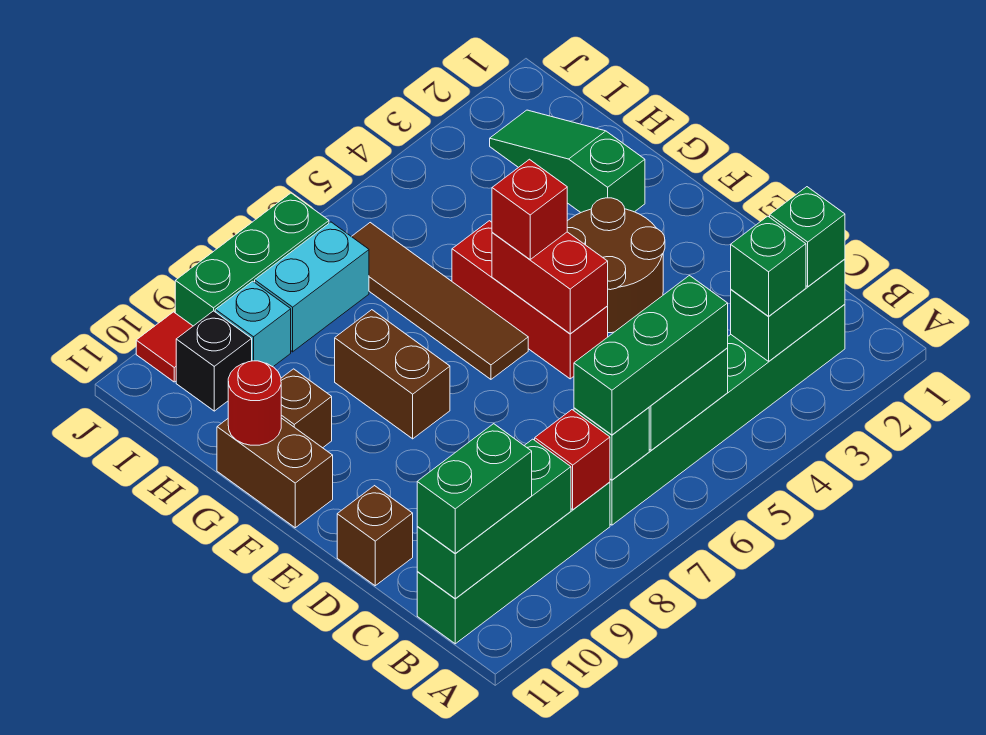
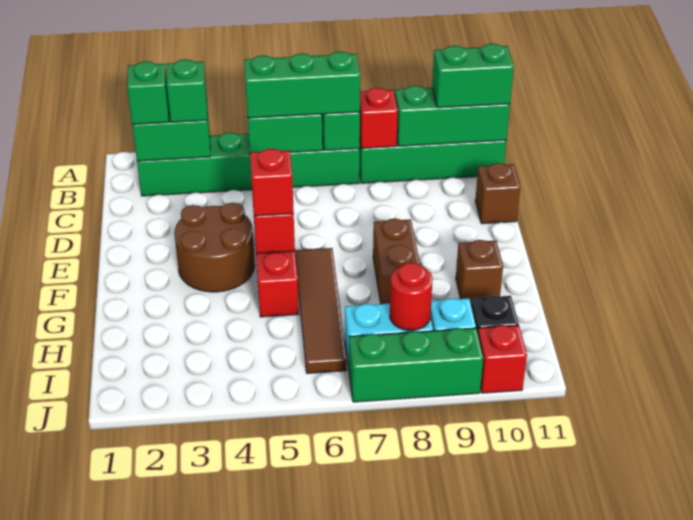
brown 1x2 brick [217,418,333,528] -> none
green 1x3 slope [490,110,645,212] -> none
red 1x1 round brick [228,361,281,445] -> red 1x1 round brick moved to [390,263,432,330]
red 1x1 tile [136,312,193,382] -> red 1x1 brick [478,325,527,393]

